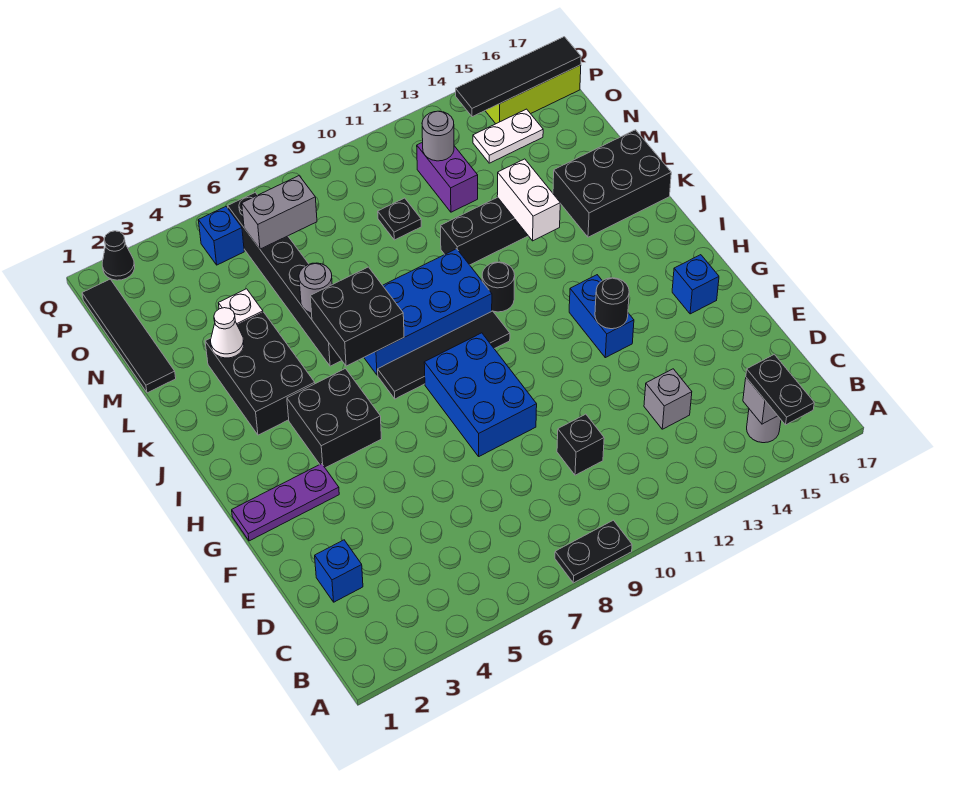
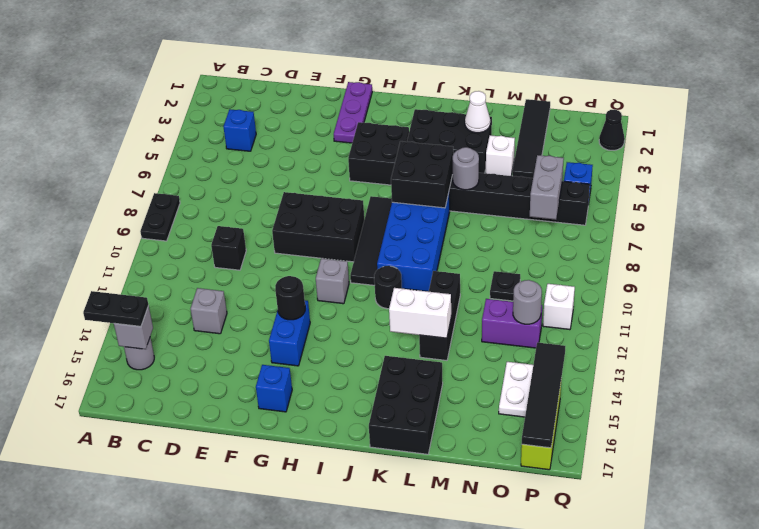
blue 1x1 brick [315,540,363,602] -> blue 1x1 brick moved to [223,109,256,151]
blue 2x3 brick [424,333,537,456] -> black 2x3 brick [272,192,364,262]
blue 1x2 brick [569,275,634,358] -> blue 1x2 brick turned to [269,300,310,366]
none -> grey 1x1 brick [316,258,349,304]
black 1x4 tile [82,279,176,393] -> black 1x4 tile turned to [512,99,550,178]
none -> white 1x1 brick [543,284,575,330]

